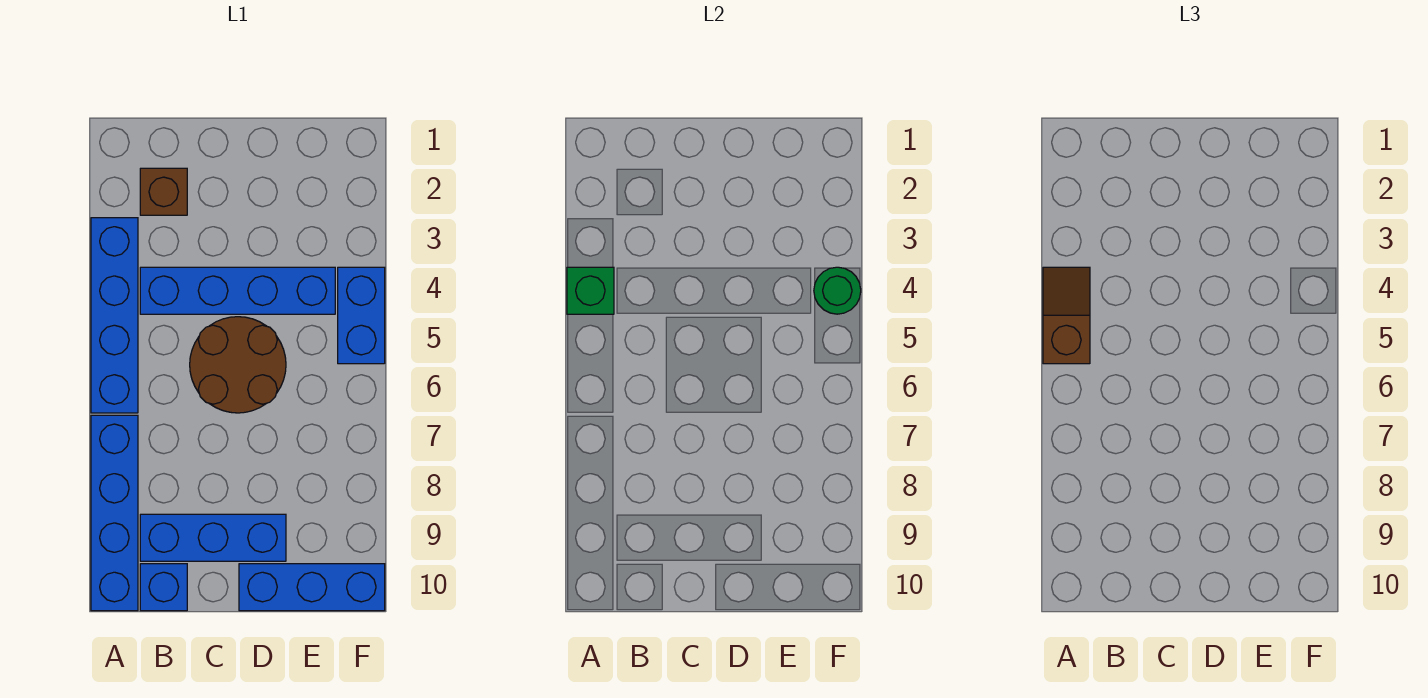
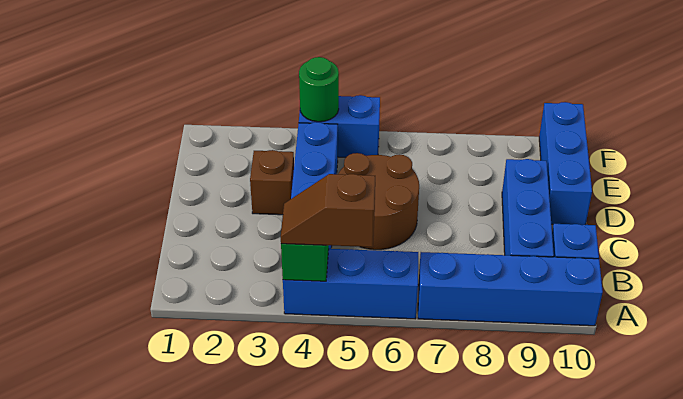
blue 1x4 brick [91,218,138,413] -> blue 1x3 brick [283,249,418,319]
brown 1x1 brick [140,168,187,215] -> brown 1x1 brick moved to [250,150,294,215]

